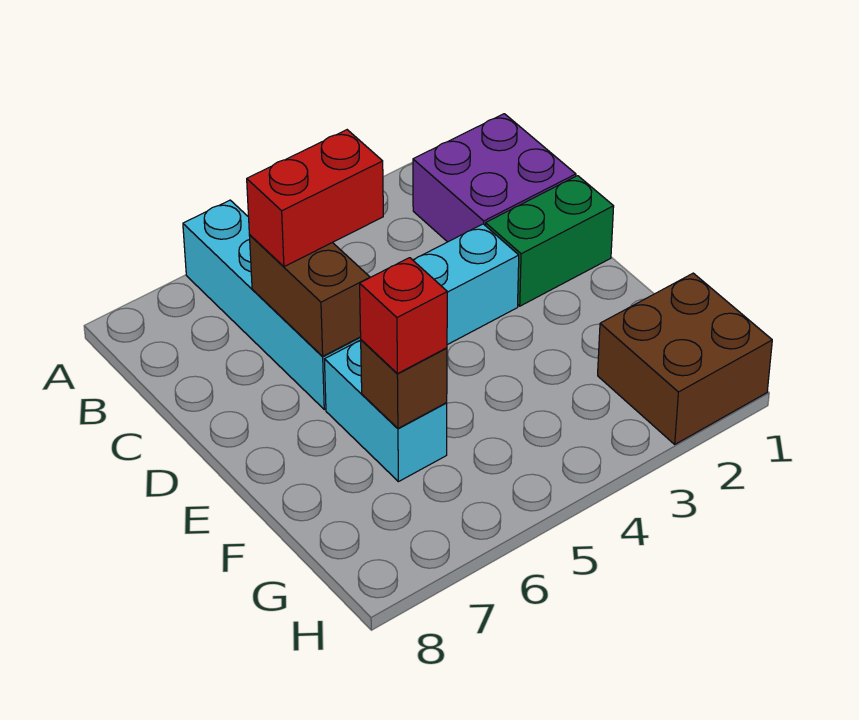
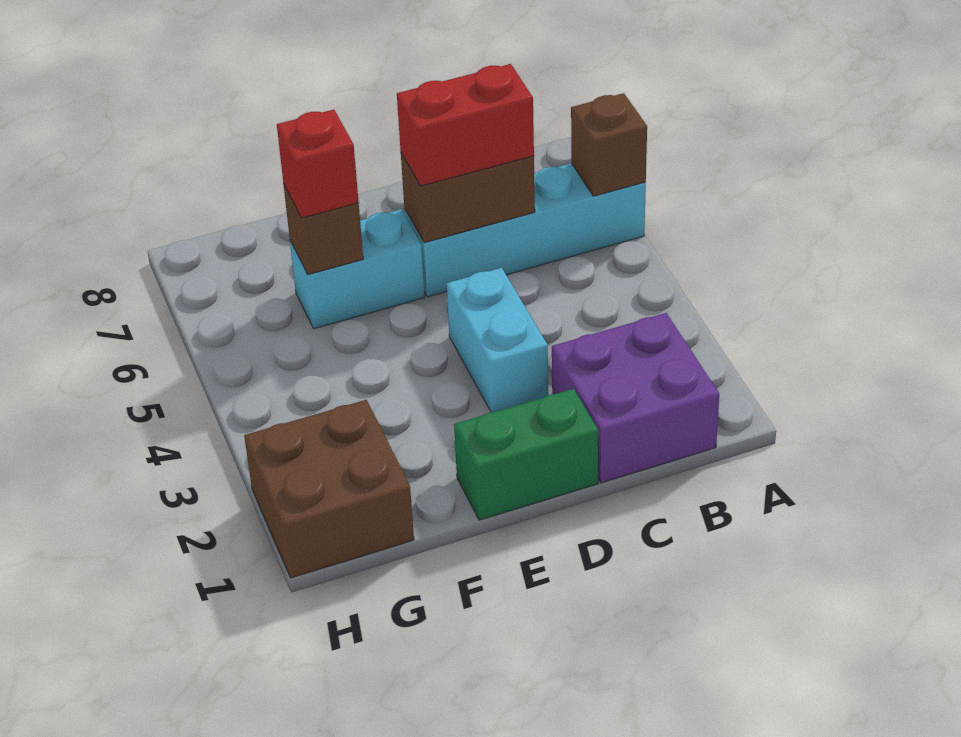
none -> brown 1x1 brick [571,93,647,196]
red 1x2 brick [247,130,383,267] -> red 1x2 brick turned to [397,64,534,186]
green 1x2 brick [485,176,614,306] -> green 1x2 brick turned to [454,389,598,520]

